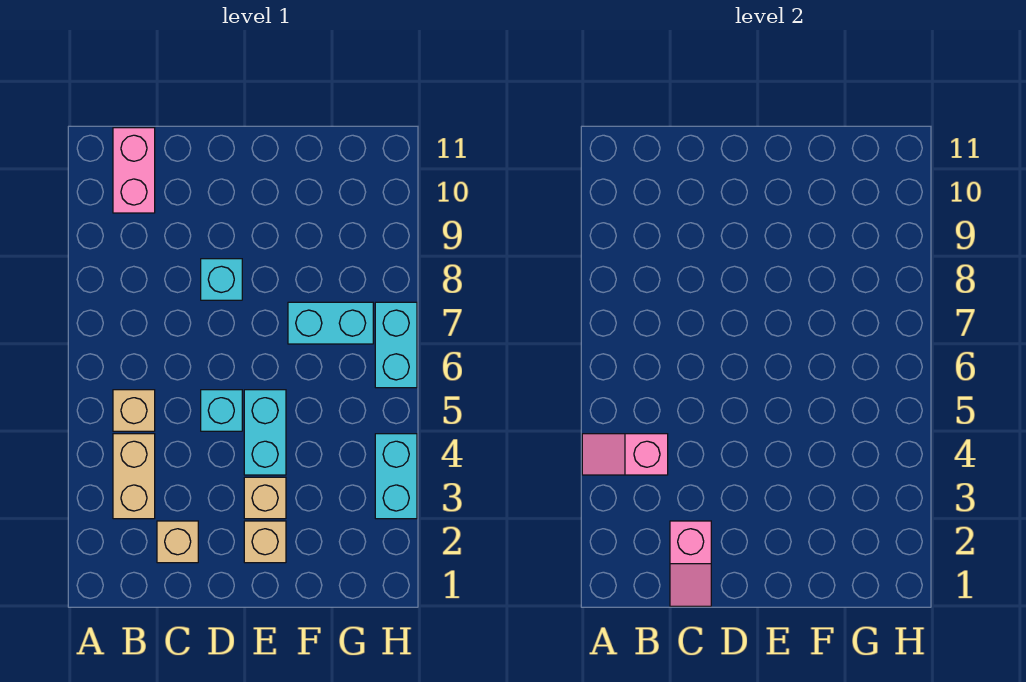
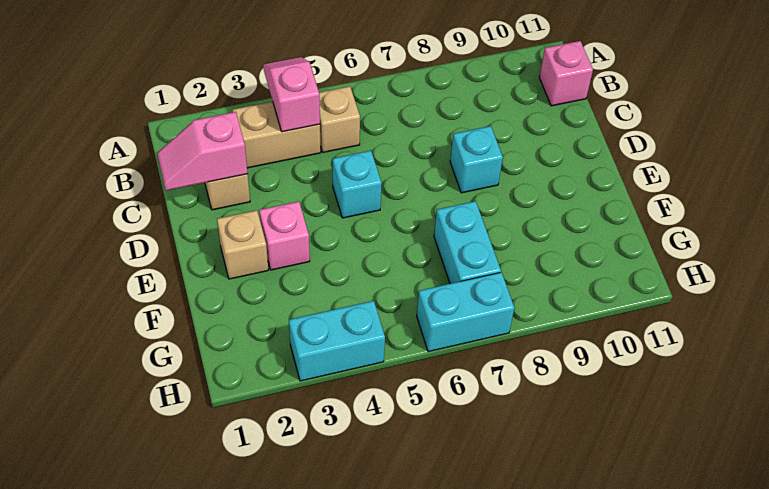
pink 1x2 brick [113,128,155,213] -> pink 1x1 brick [539,41,593,106]
tan 1x1 brick [244,477,286,519] -> pink 1x1 brick [259,202,310,270]
cyan 1x2 brick [244,390,286,475] -> none

